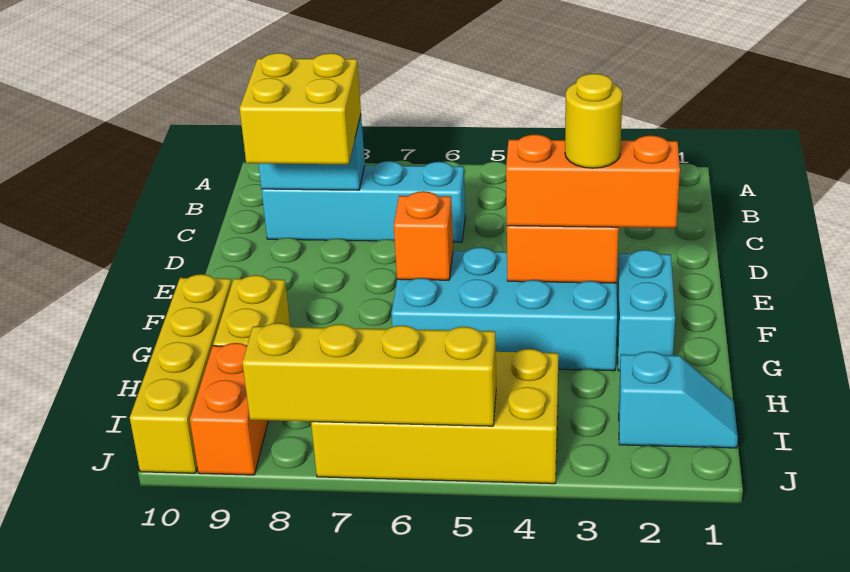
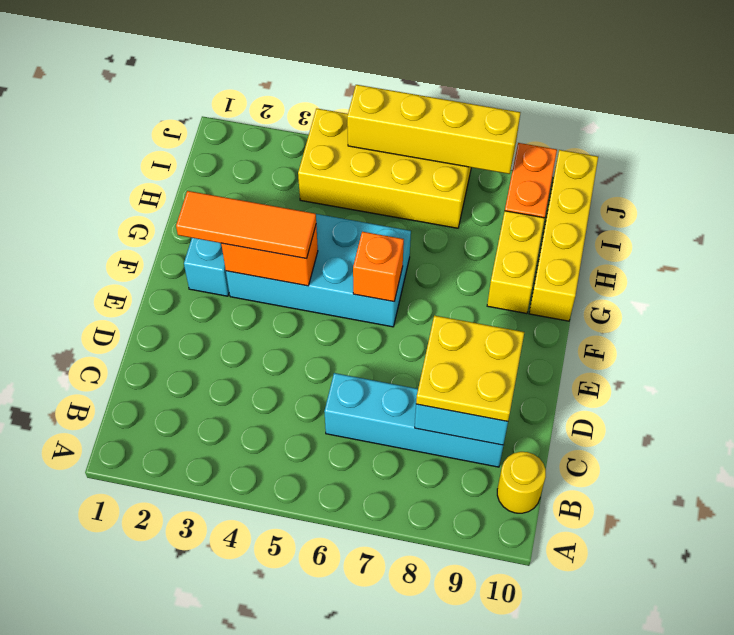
yellow 2x2 brick [240,53,361,164] -> yellow 2x2 plate [416,315,524,421]
orange 1x3 brick [506,134,680,228] -> orange 1x3 tile [176,191,316,259]
yellow 1x1 round brick [565,74,622,168] -> yellow 1x1 round brick moved to [497,452,546,513]
cyan 1x2 slope [619,352,738,448] -> none

